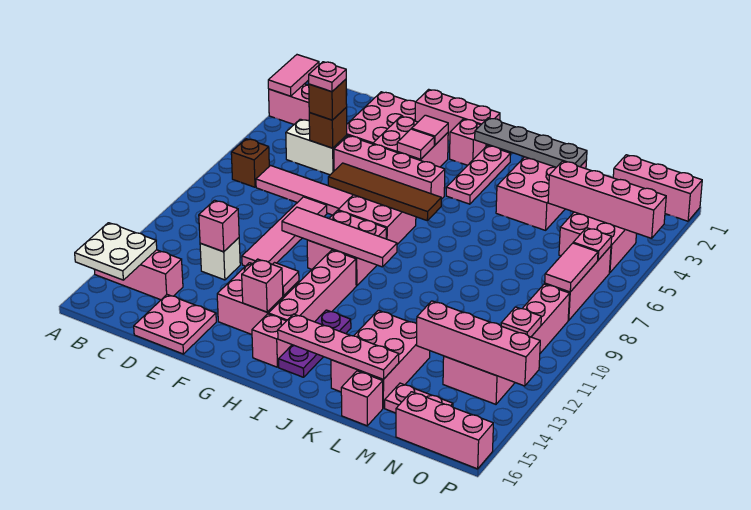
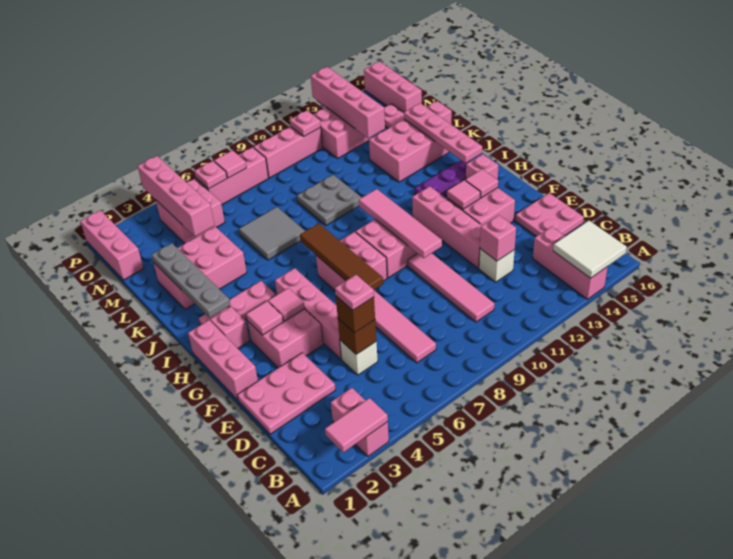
white 2x2 plate [75,223,157,280] -> white 2x2 tile [553,221,627,278]
brown 1x1 brick [231,139,269,187] -> none
white 1x2 brick [286,119,347,175] -> white 1x1 brick [340,340,378,375]
pink 1x4 tile [242,197,327,266] -> pink 1x4 tile turned to [408,253,494,322]
pink 1x1 brick [242,259,283,312] -> pink 1x1 tile [465,169,498,198]
pink 1x4 brick [268,250,356,322] -> pink 1x4 brick turned to [412,186,482,268]
none -> grey 2x2 tile [239,207,305,260]
none -> grey 2x2 plate [297,175,362,226]
pink 1x2 tile [545,243,598,292] -> pink 1x1 tile [214,150,246,178]

